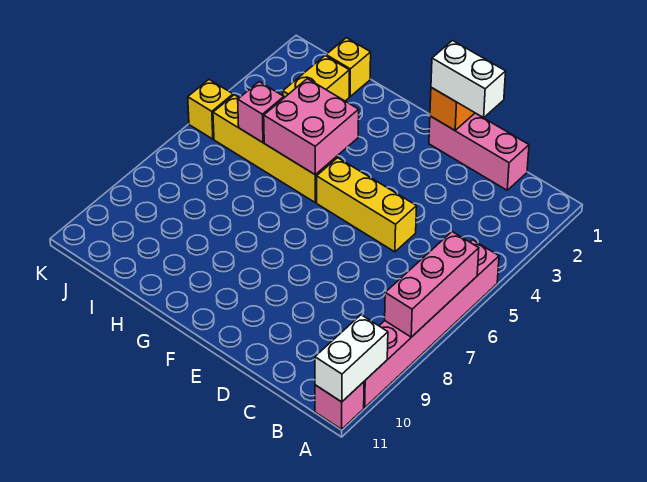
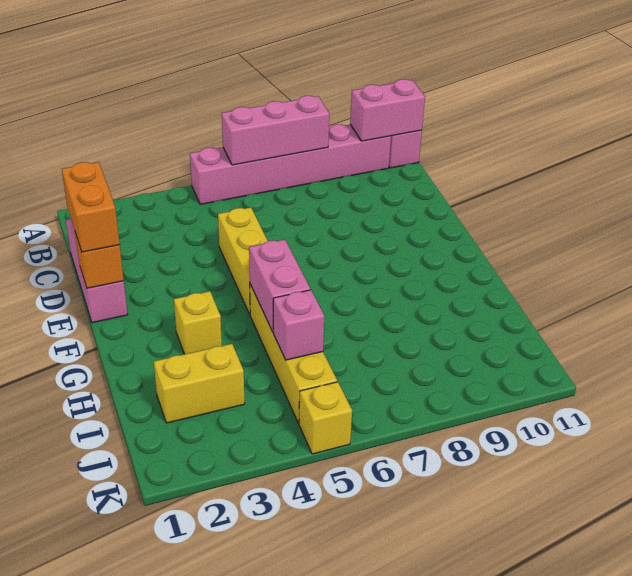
white 1x2 brick [315,315,388,402] -> pink 1x2 brick [350,79,425,141]
white 1x2 brick [431,41,506,118] -> orange 1x2 brick [62,162,120,252]
pink 2x2 brick [264,79,359,175] -> pink 1x2 brick [249,240,311,333]
yellow 1x1 brick [326,38,371,97] -> yellow 1x1 brick moved to [174,291,222,354]

